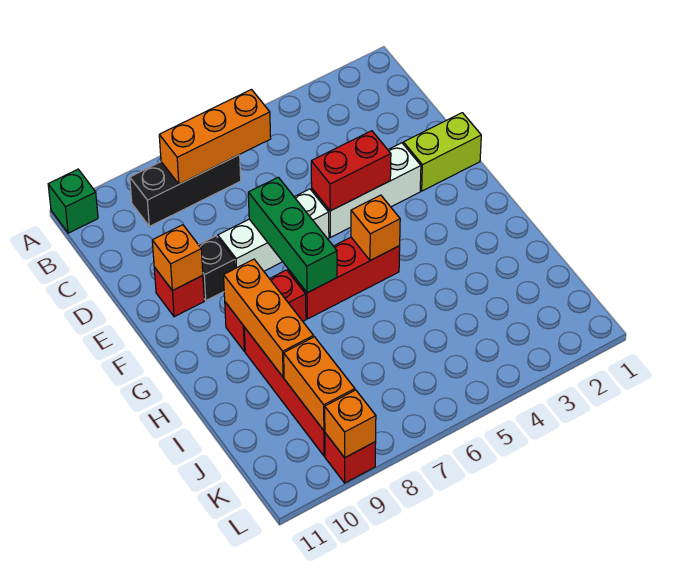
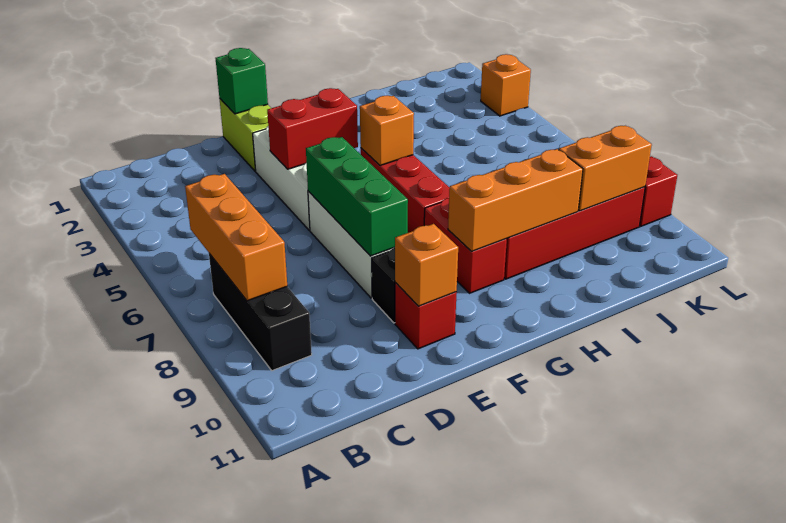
green 1x1 brick [48,169,98,233] -> green 1x1 brick moved to [215,48,268,114]
red 1x2 brick [311,131,391,211] -> red 1x2 brick turned to [267,88,358,169]
green 1x3 brick [248,177,337,293] -> green 1x3 brick turned to [306,137,408,256]
orange 1x1 brick [325,390,376,458] -> orange 1x1 brick moved to [481,54,531,116]

